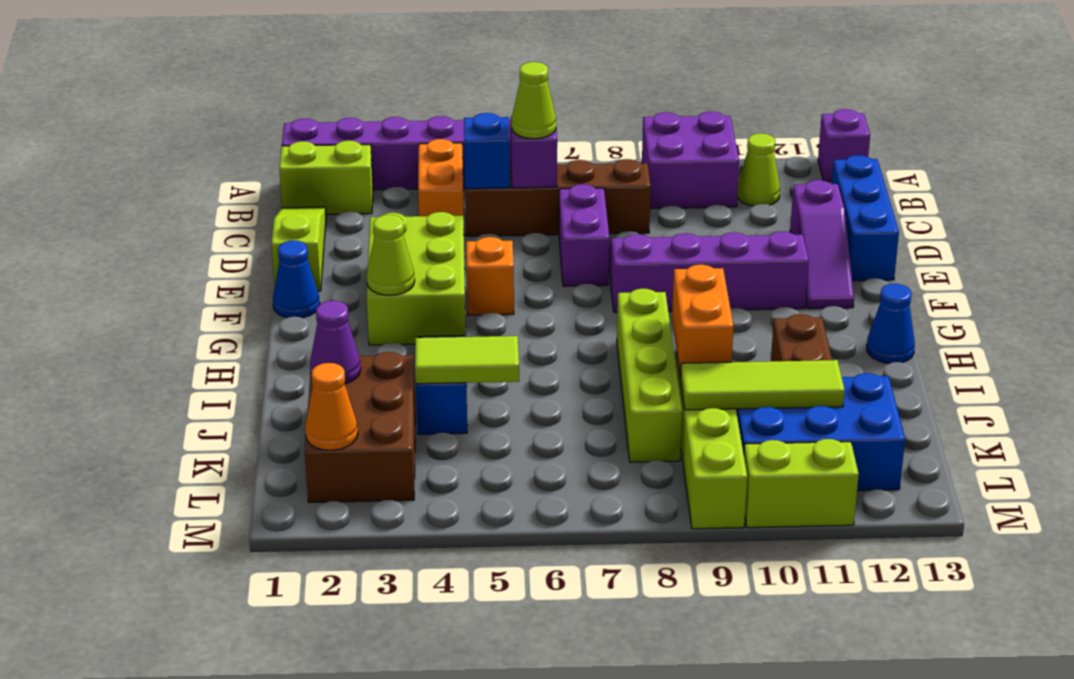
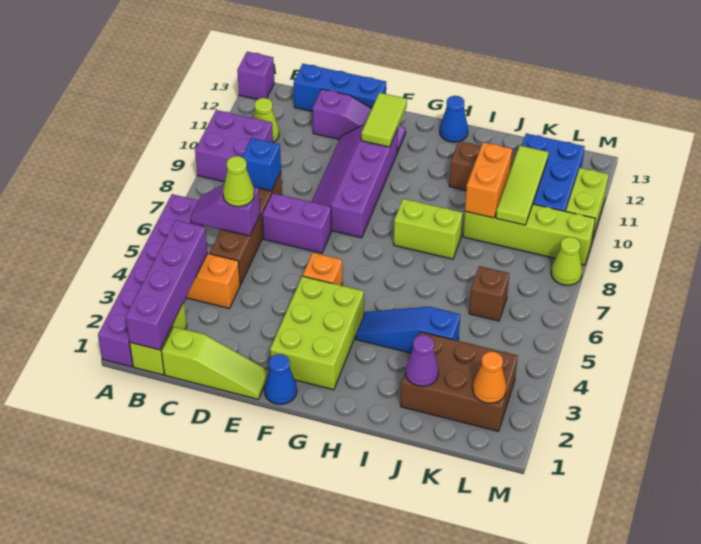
none -> purple 1x4 brick [126,220,207,350]
lime 1x3 slope [271,207,326,291] -> lime 1x3 slope turned to [161,327,269,399]
blue 1x1 brick [464,113,510,189] -> blue 1x1 brick moved to [242,138,281,191]
lime 2x3 brick [367,212,466,345] -> lime 2x3 brick turned to [270,276,364,390]
lime 1x1 cone [367,215,415,295] -> lime 1x1 cone moved to [551,237,582,285]
lime 1x4 brick [617,289,682,462] -> lime 1x2 brick [394,199,463,259]
orange 1x2 brick [672,265,734,378] -> orange 1x2 brick turned to [465,142,512,218]
lime 1x2 tile [415,336,519,384] -> lime 1x2 tile moved to [361,93,407,147]
none -> brown 1x1 brick [469,266,509,321]

